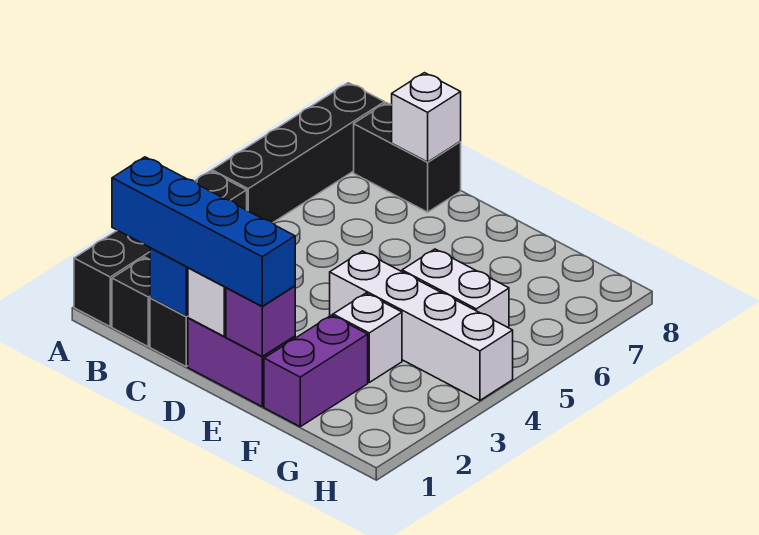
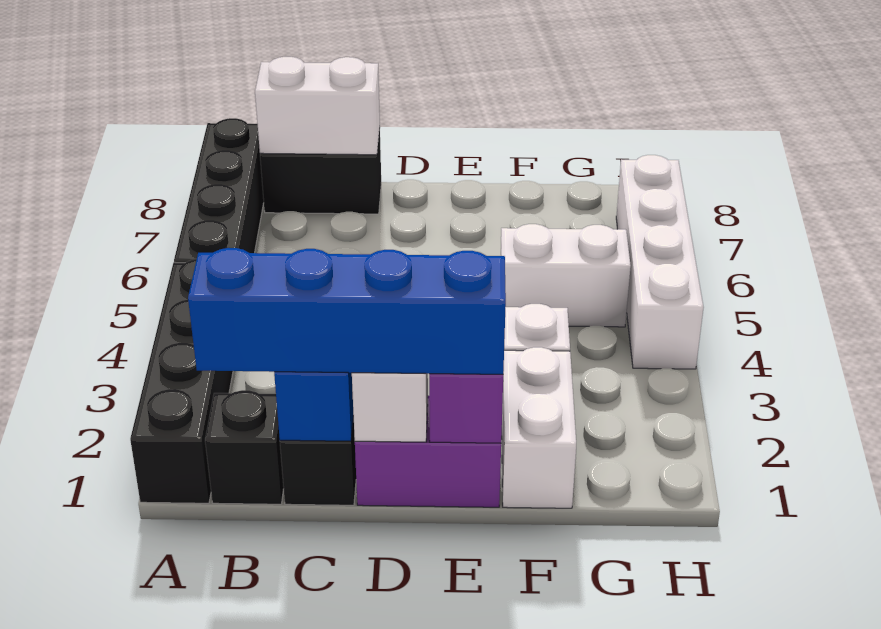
white 1x1 brick [392,73,461,162] -> white 1x2 brick [255,57,380,155]
white 1x4 brick [330,251,513,401] -> white 1x4 brick turned to [616,155,704,369]
purple 1x2 brick [264,315,368,427] -> white 1x2 brick [502,347,576,508]

